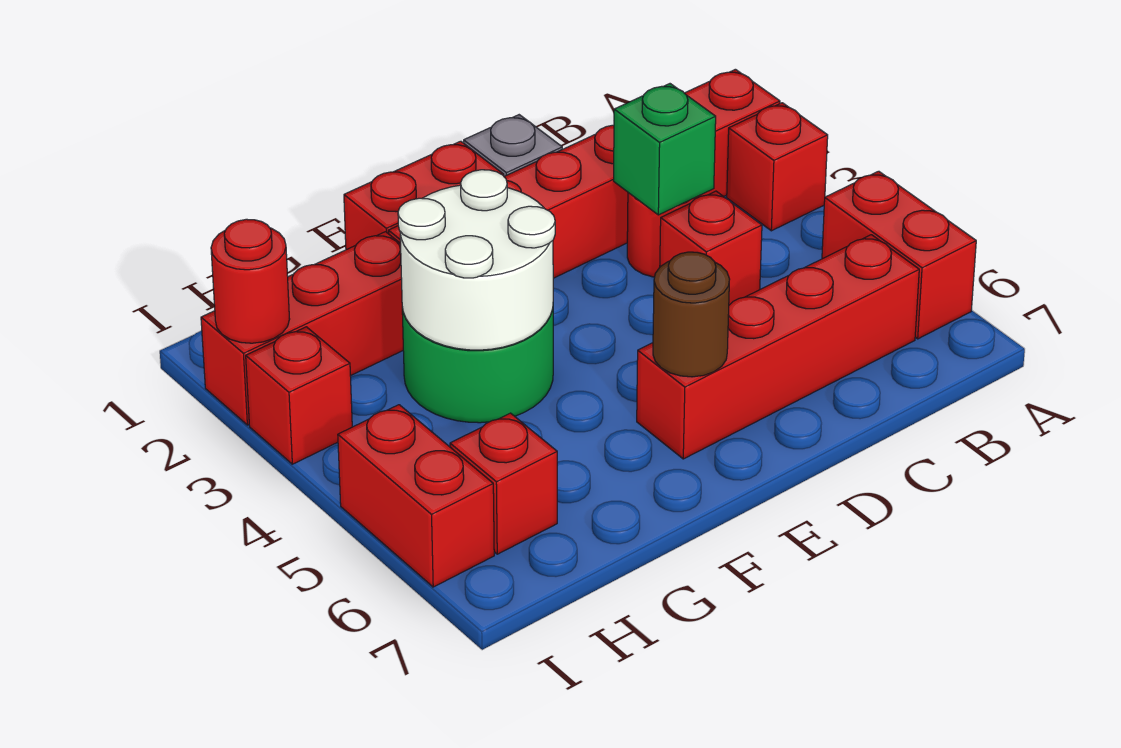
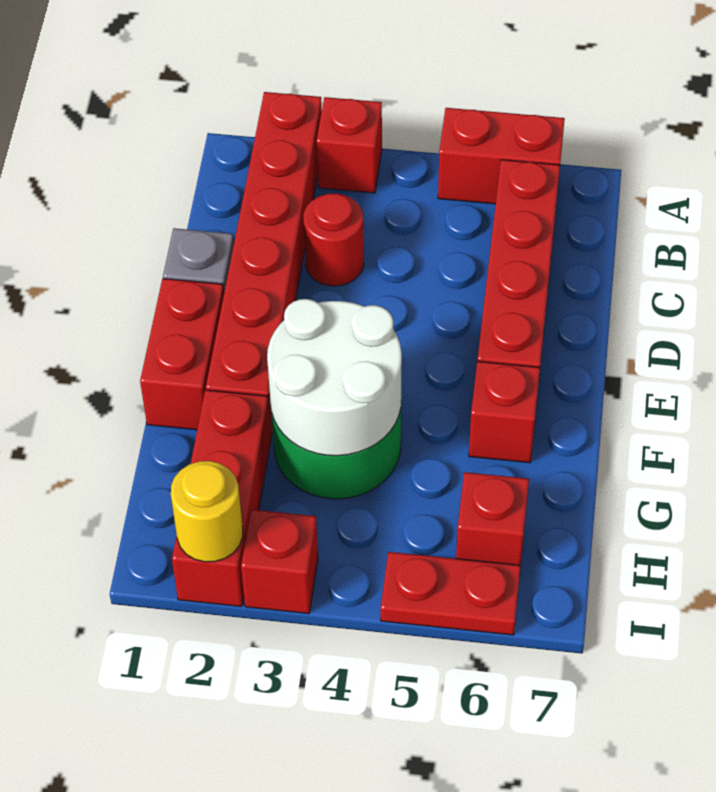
green 1x1 brick [614,84,716,215] -> none
red 1x1 brick [660,191,762,305] -> red 1x1 brick moved to [469,361,540,463]
brown 1x1 round brick [653,252,730,377] -> none
red 1x1 round brick [211,219,290,343] -> yellow 1x1 round brick [171,461,243,562]
red 1x2 brick [338,405,494,587] -> red 1x2 plate [380,552,521,635]

